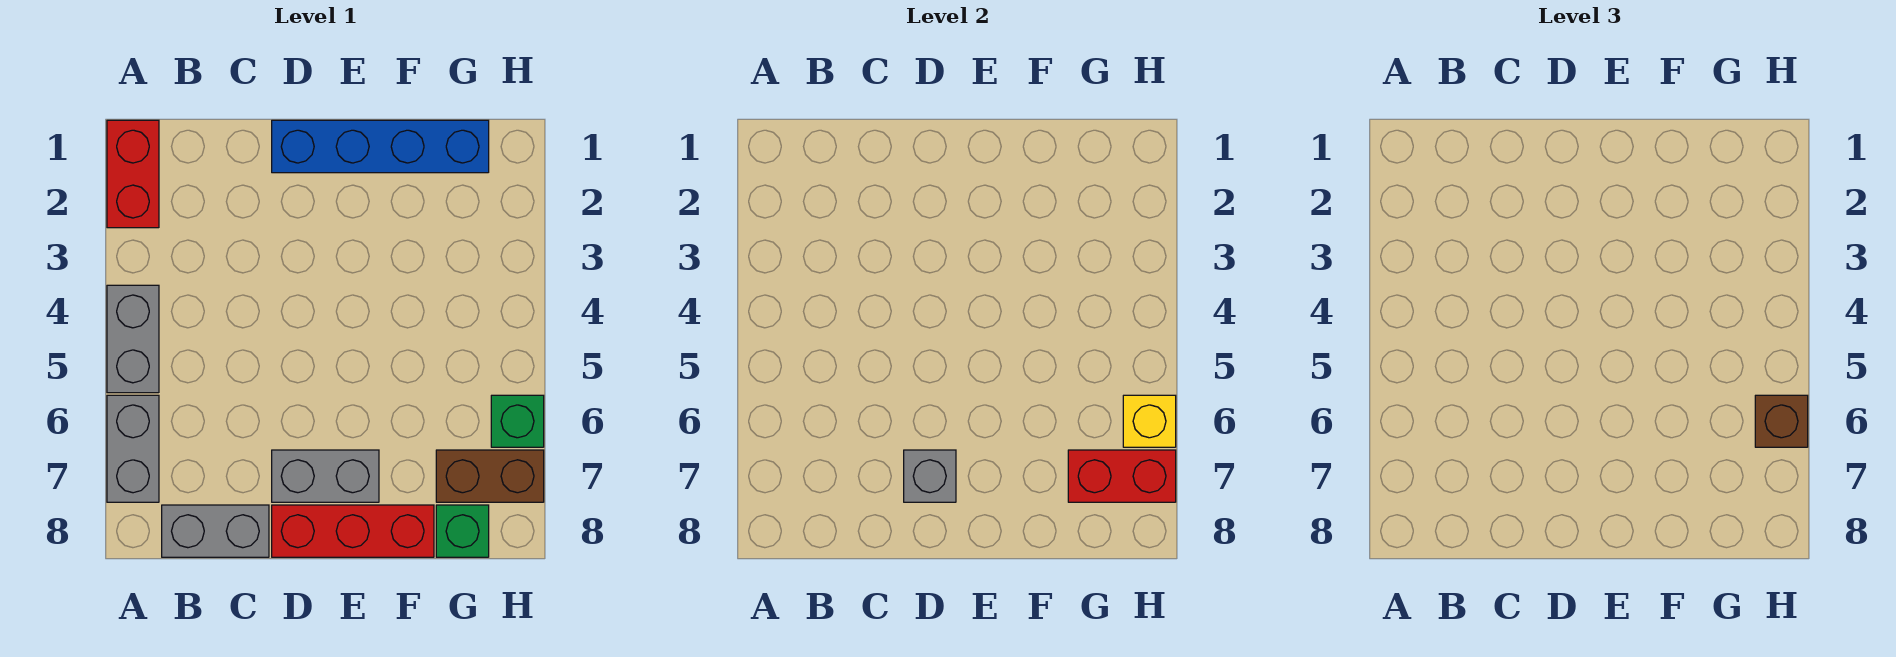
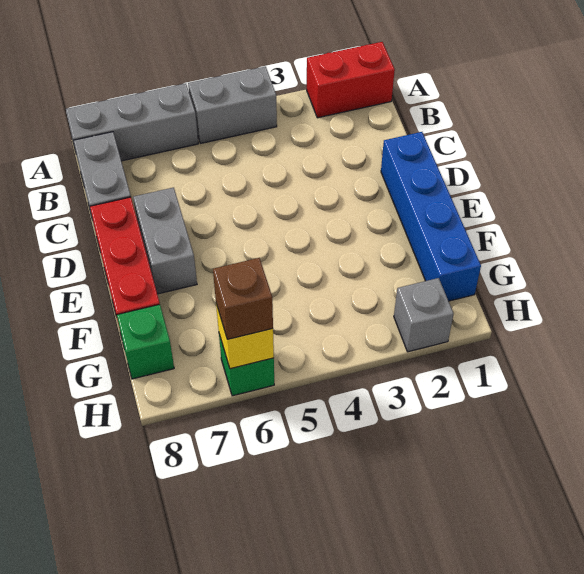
grey 1x2 brick [107,395,159,502] -> grey 1x3 brick [66,83,198,161]
grey 1x1 brick [904,450,956,502] -> grey 1x1 brick moved to [394,278,453,352]
brown 1x2 brick [436,450,544,502] -> none
red 1x2 brick [1068,450,1176,502] -> none

